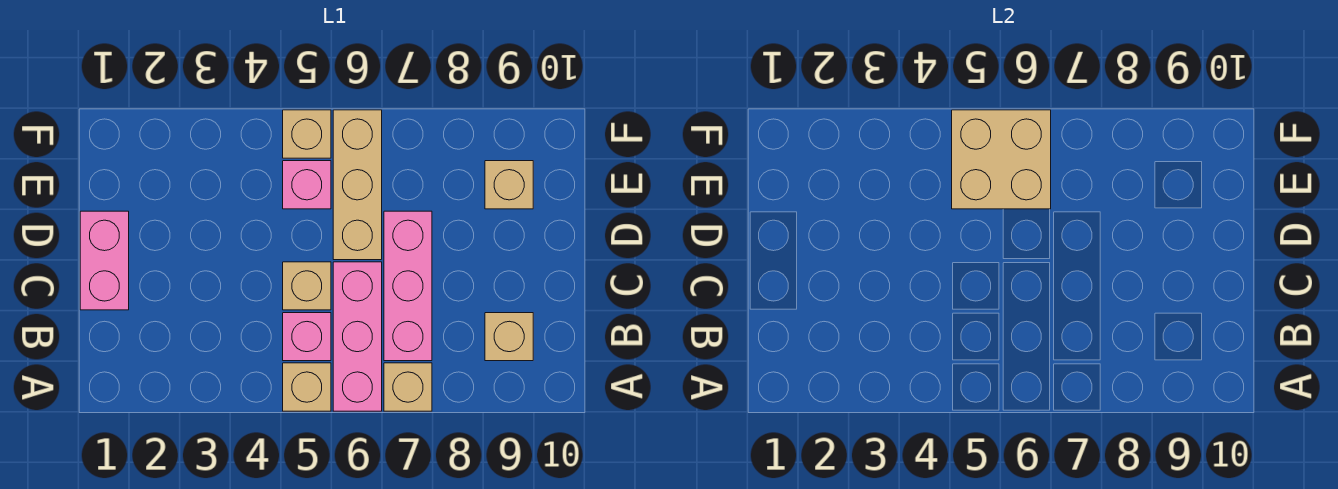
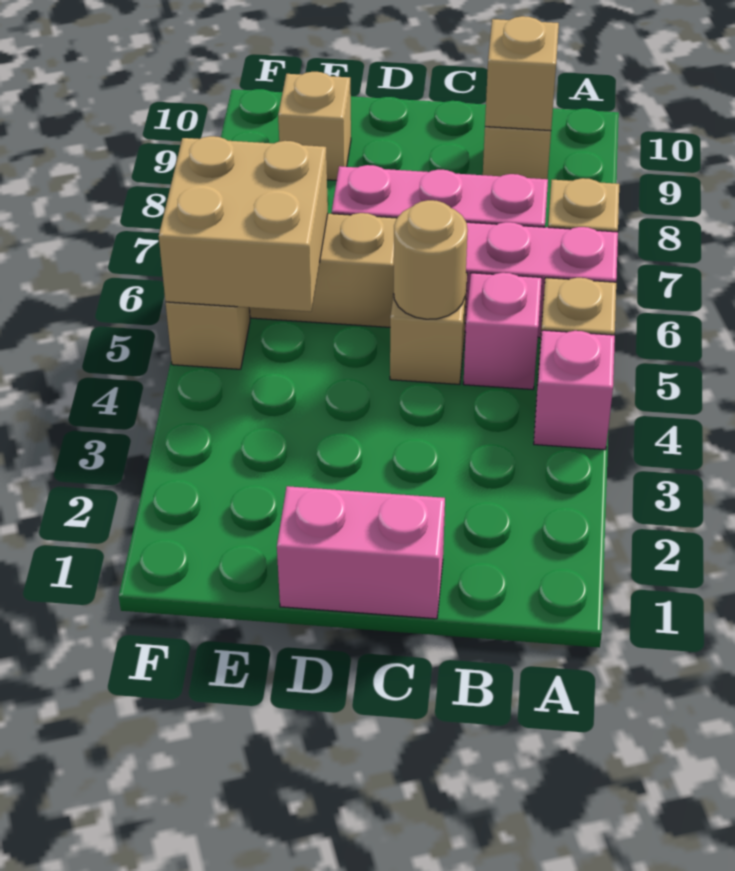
none -> tan 1x1 brick [485,16,559,131]
none -> tan 1x1 round brick [393,200,468,319]
pink 1x1 brick [283,161,331,209] -> pink 1x1 brick moved to [534,330,615,450]

